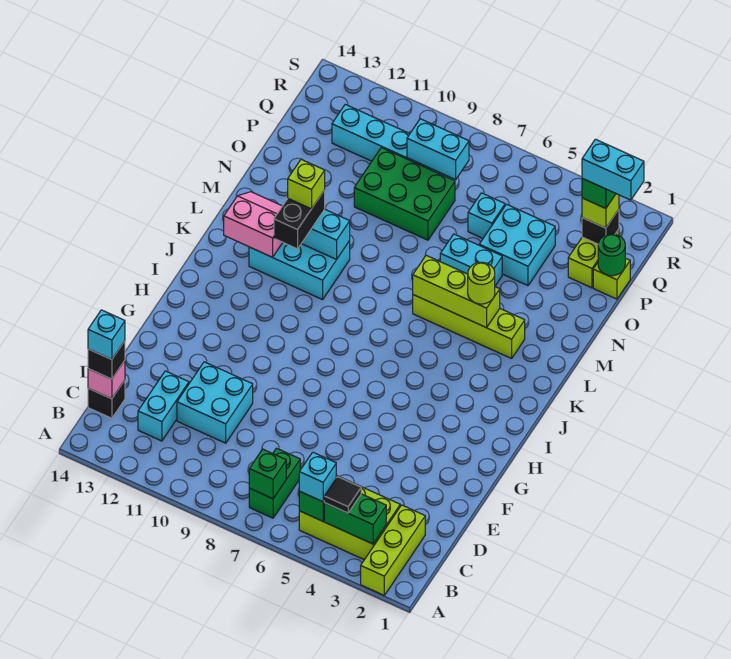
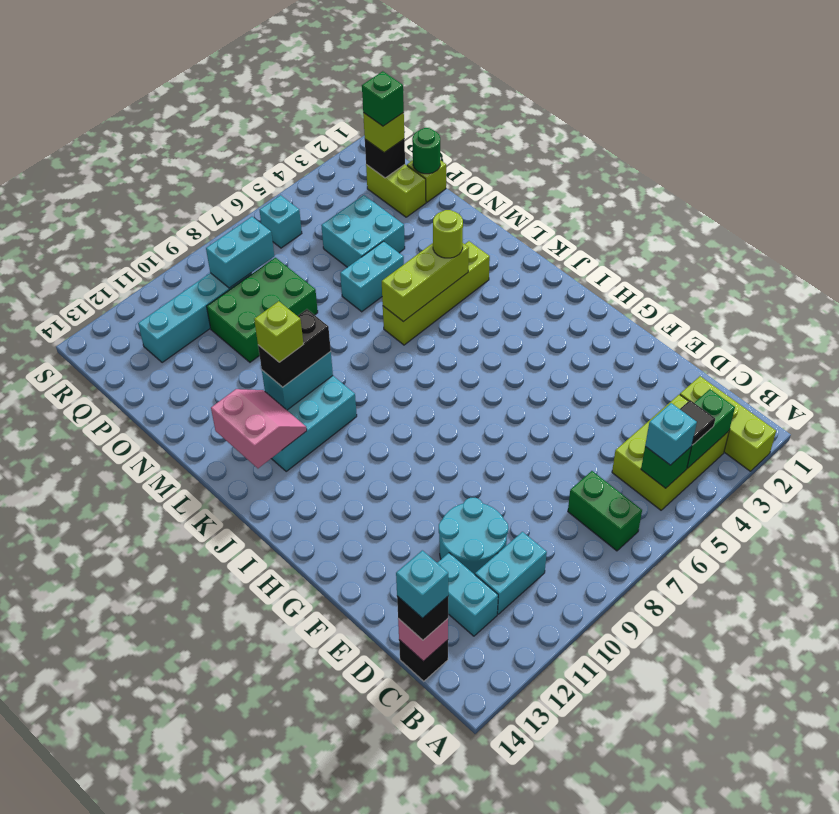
green 1x1 brick [249,449,286,499] -> none
cyan 2x2 brick [177,362,253,443] -> cyan 2x2 round brick [439,498,508,575]
black 1x2 brick [274,190,325,249] -> black 1x2 brick turned to [258,309,331,387]
pink 2x2 slope [224,192,283,257] -> pink 2x2 slope turned to [211,389,307,468]
cyan 1x1 brick [468,193,505,238] -> cyan 1x1 brick moved to [260,195,302,248]
cyan 1x2 brick [582,139,644,200] -> cyan 1x2 brick moved to [475,532,547,614]

